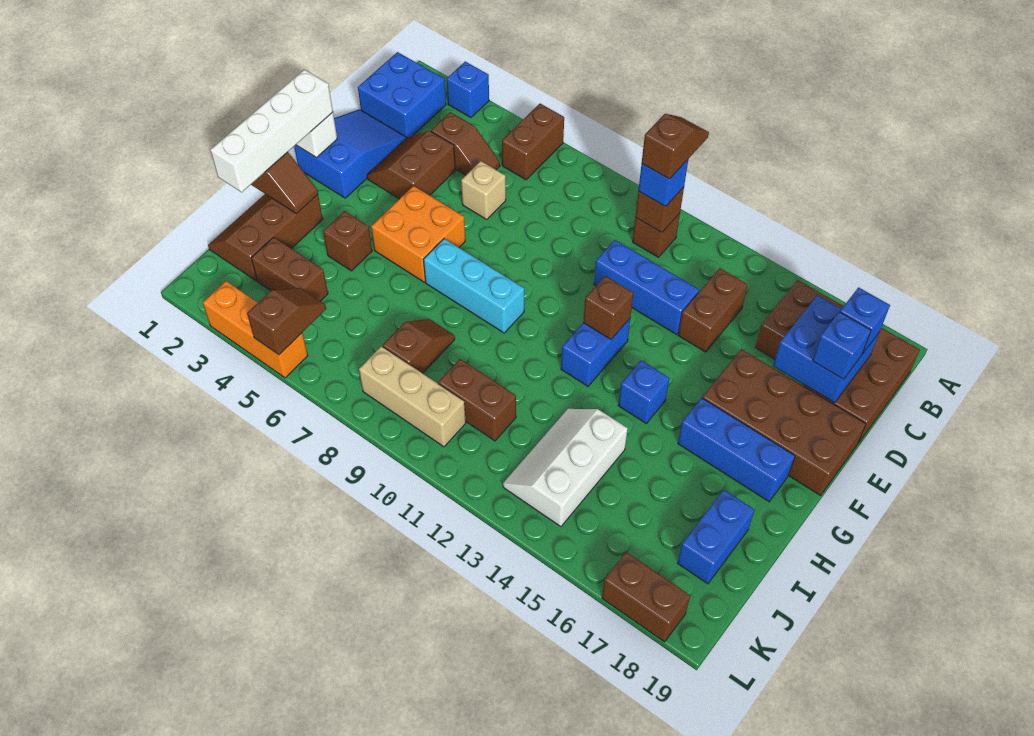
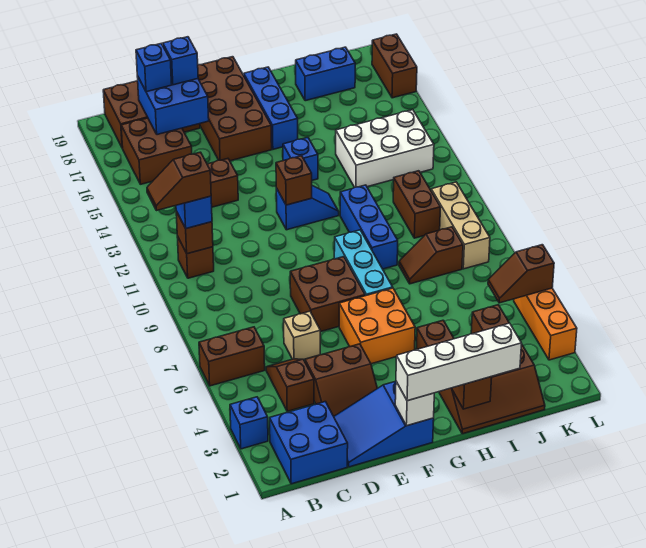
blue 1x3 brick [594,240,699,334] -> blue 1x3 brick moved to [340,185,398,269]
none -> brown 2x2 brick [290,257,365,332]
blue 1x2 brick [561,319,630,386] -> blue 1x2 slope [276,186,339,230]
white 2x3 slope [503,409,628,527] -> white 2x3 brick [336,110,434,187]

